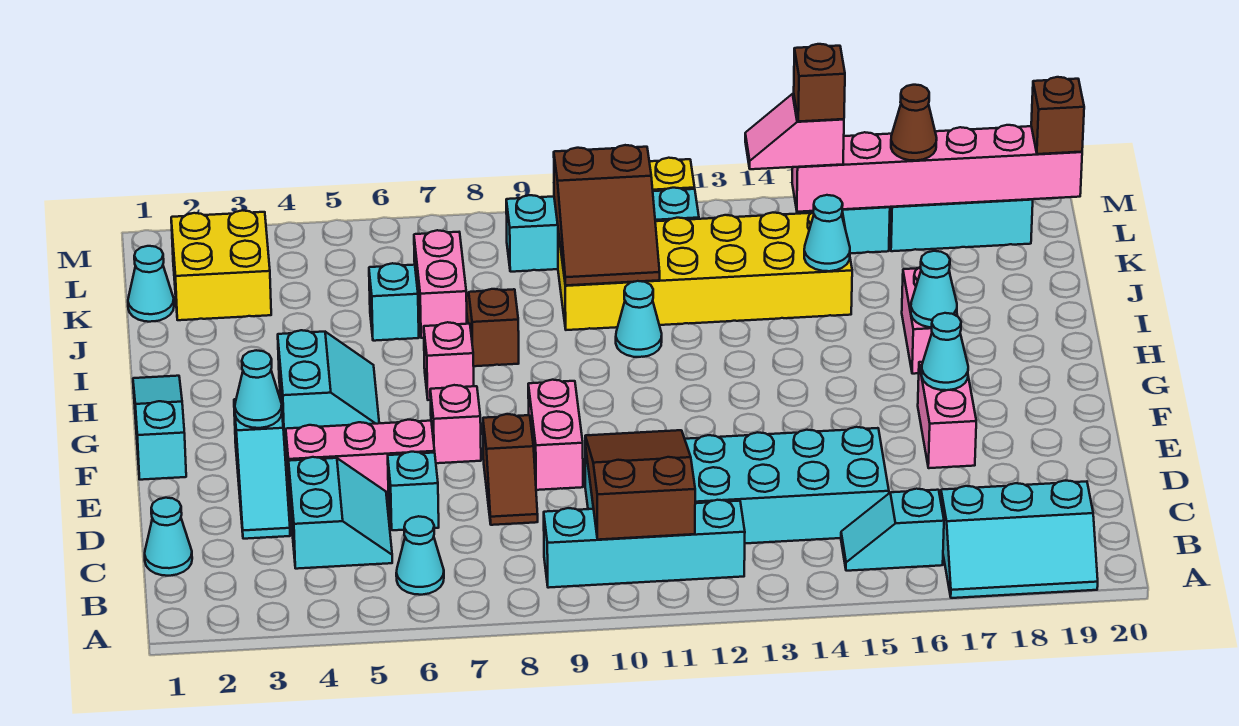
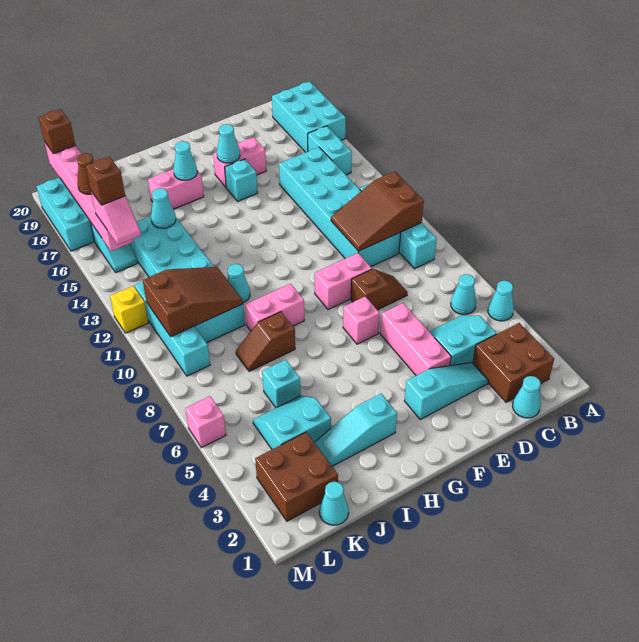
cyan 2x3 slope [941,481,1098,598] -> cyan 2x3 brick [272,81,346,152]
none -> brown 2x2 brick [473,323,554,402]
cyan 1x2 slope [841,489,944,571] -> cyan 1x2 brick [308,126,352,175]
cyan 1x1 brick [388,452,439,530] -> cyan 1x1 brick moved to [225,159,258,201]
cyan 1x3 slope [133,376,186,480] -> cyan 1x3 slope moved to [314,394,397,466]
cyan 1x1 cone [235,350,282,428] -> cyan 1x1 cone moved to [488,281,514,321]
cyan 2x2 slope [278,330,379,440] -> cyan 2x2 slope moved to [253,396,331,449]
pink 1x1 brick [424,322,474,400] -> pink 1x1 brick moved to [185,396,226,448]
pink 1x2 brick [414,230,467,338] -> pink 1x2 brick moved to [245,284,304,331]
yellow 2x6 brick [558,212,852,330] -> cyan 2x6 brick [130,216,245,343]
yellow 2x2 brick [171,210,271,320] -> brown 2x2 brick [255,432,338,521]

